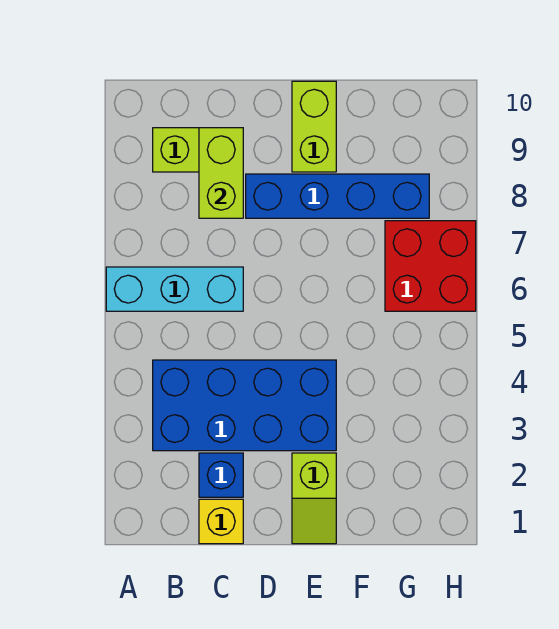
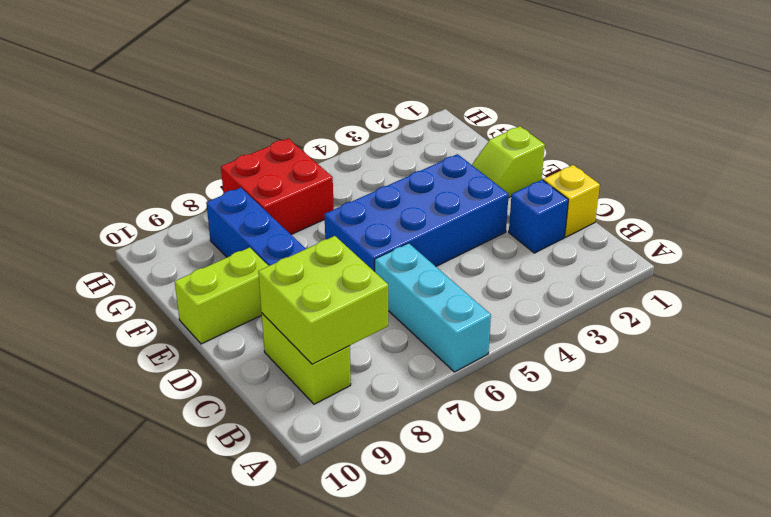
blue 2x4 brick [153,360,336,451] -> blue 2x4 brick turned to [324,154,509,272]
lime 1x2 brick [199,128,243,218] -> lime 2x2 brick [258,236,388,364]
lime 1x2 slope [292,453,336,544] -> lime 1x2 slope turned to [472,126,545,198]

